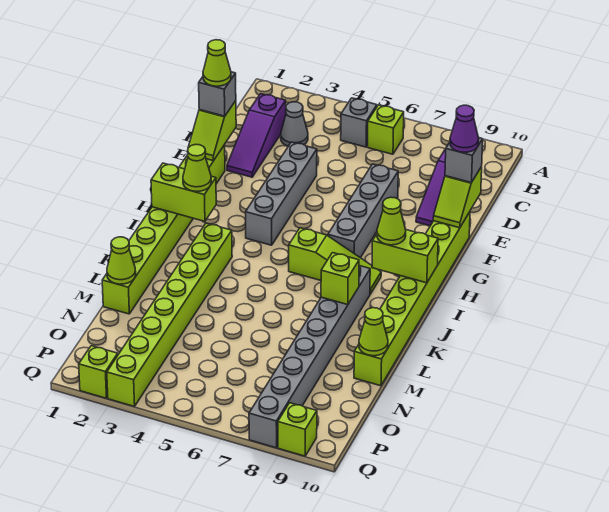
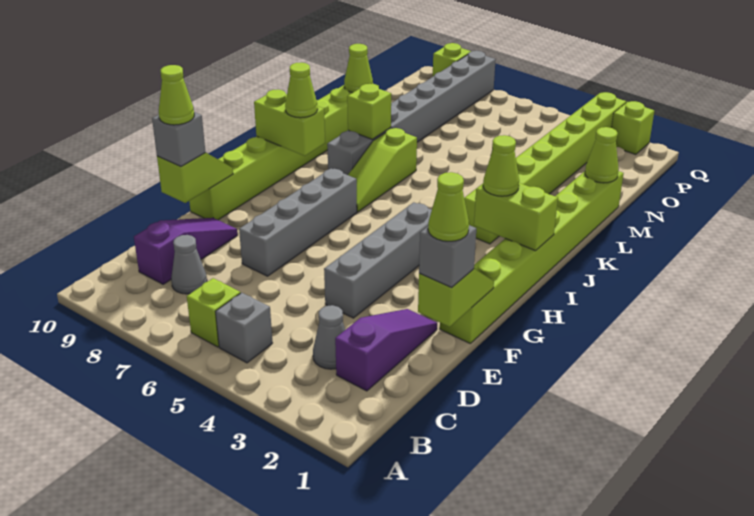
none -> grey 1x1 cone [171,235,207,294]
purple 1x1 cone [450,105,479,152] -> lime 1x1 cone [159,65,194,125]
lime 1x3 slope [289,228,381,294] -> lime 1x3 slope turned to [348,128,417,212]

